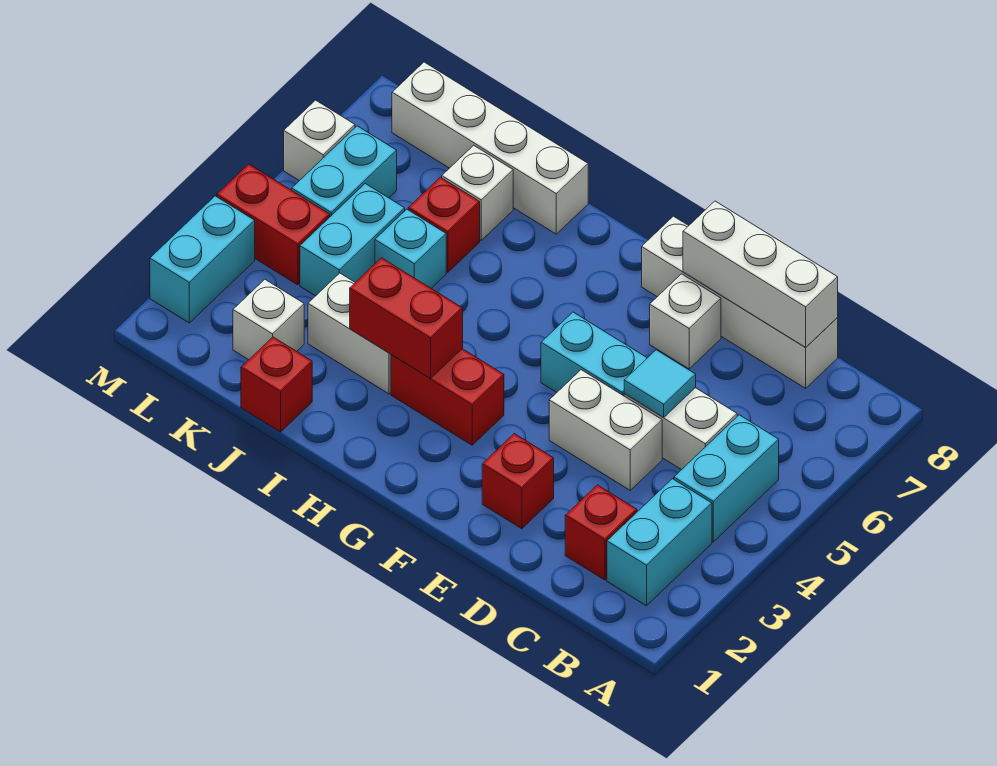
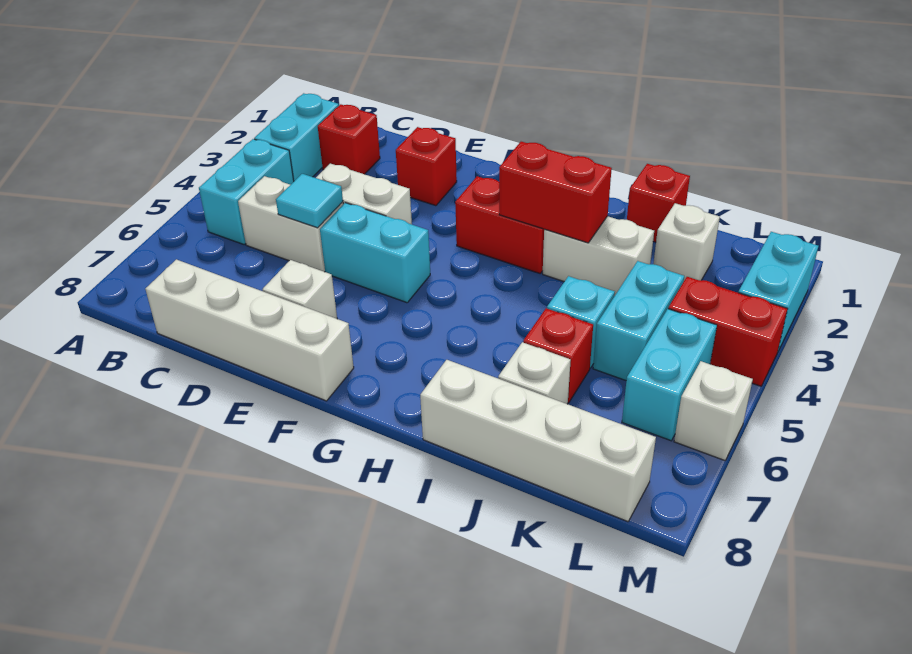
white 1x3 brick [683,201,838,348] -> none

